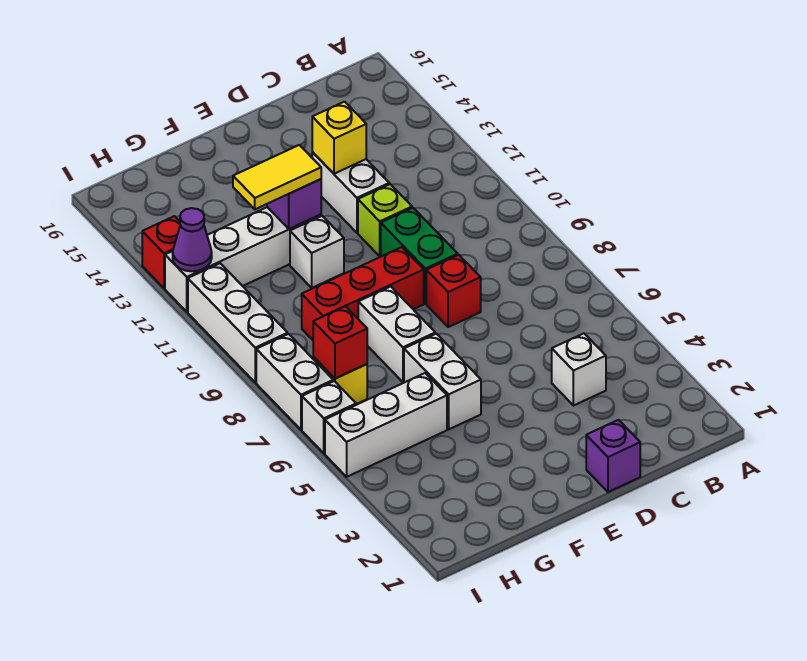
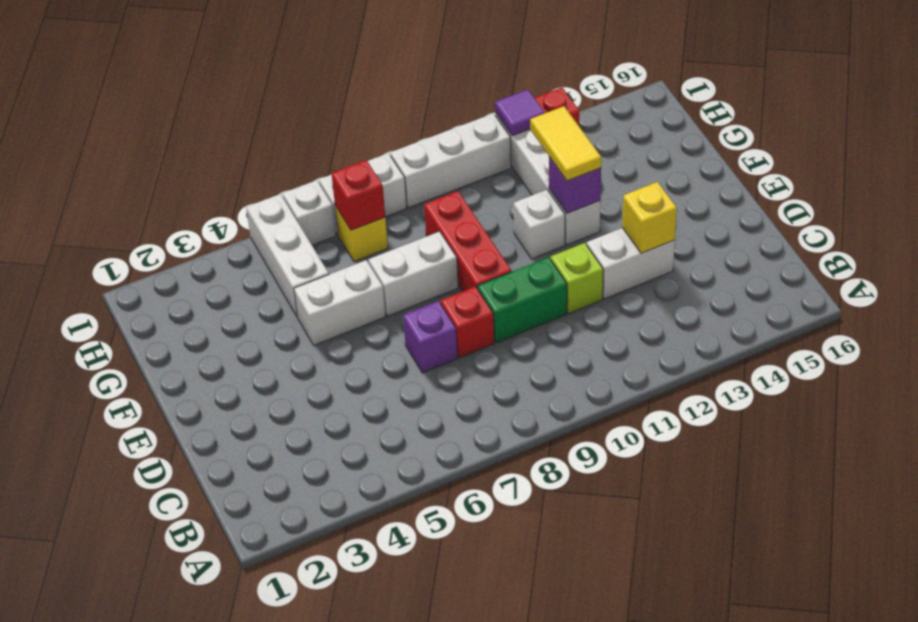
white 1x1 brick [552,333,606,406] -> none
purple 1x1 brick [586,420,640,492] -> purple 1x1 brick moved to [403,301,458,373]
purple 1x1 cone [173,208,212,271] -> purple 1x1 tile [495,90,545,136]

